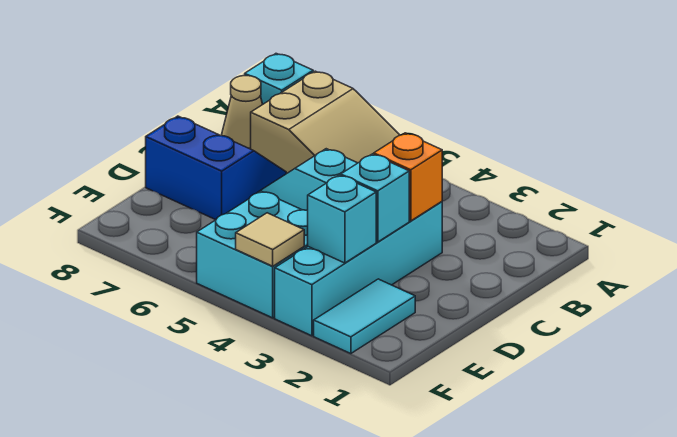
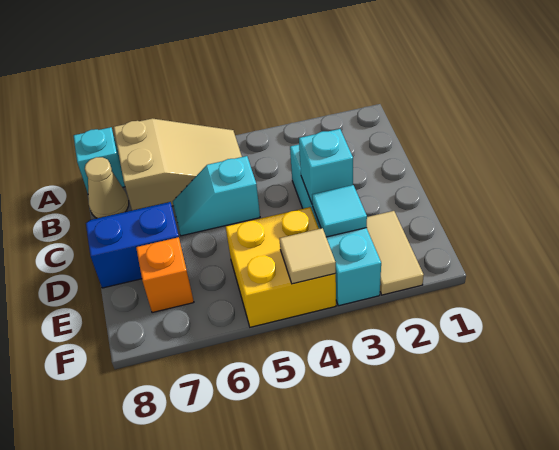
orange 1x1 brick [374,133,442,221] -> orange 1x1 brick moved to [136,237,194,313]
cyan 1x2 tile [314,279,415,354] -> tan 1x2 tile [367,211,424,295]
cyan 1x1 brick [308,175,376,263] -> cyan 1x1 tile [312,185,367,237]
cyan 2x2 brick [197,191,308,318] -> yellow 2x2 brick [226,207,336,327]

